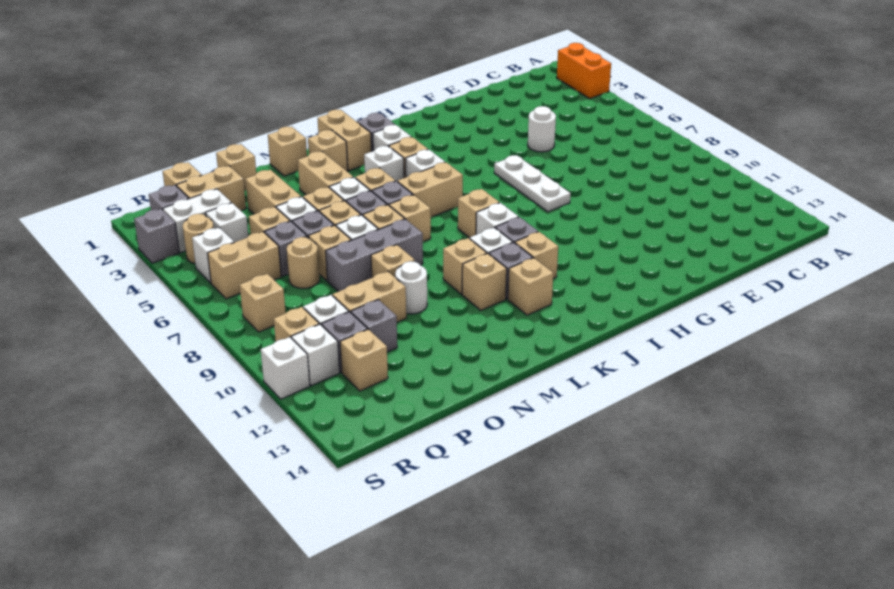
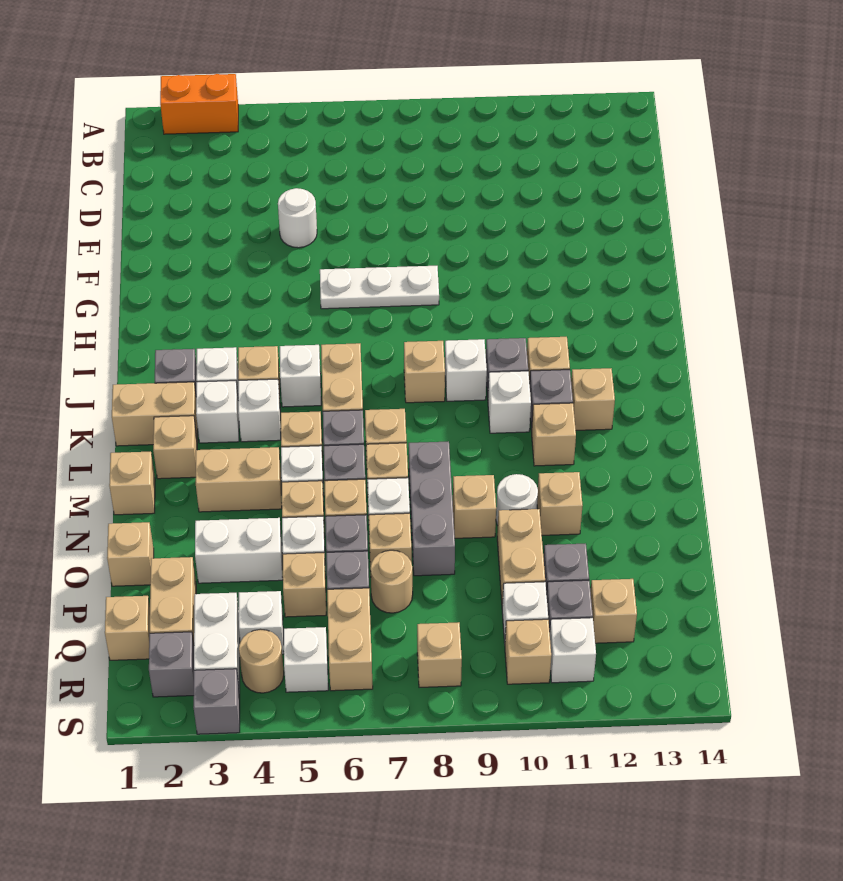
tan 1x1 brick [443,238,487,294] -> tan 1x1 brick moved to [537,472,583,535]
tan 1x2 brick [245,170,301,214] -> white 1x2 brick [195,518,283,583]
white 1x1 brick [261,337,310,399] -> white 1x1 brick moved to [196,381,239,443]

